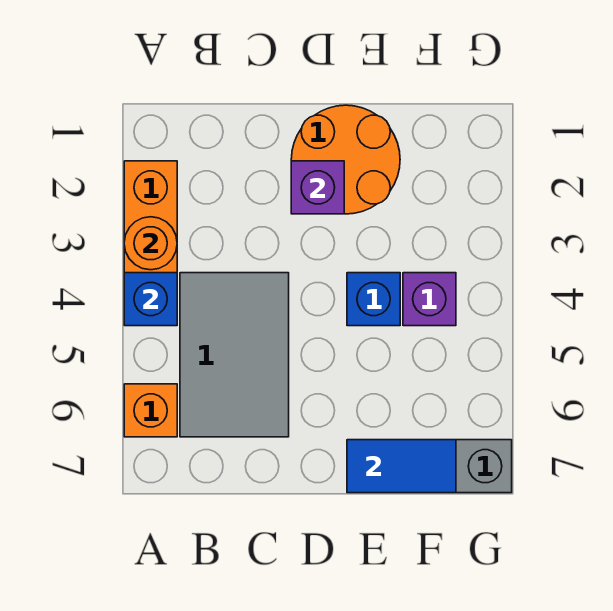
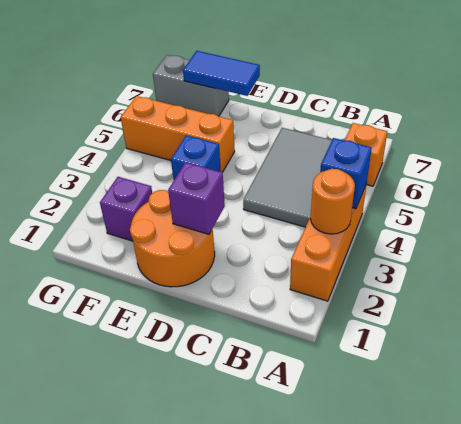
none -> orange 1x3 brick [121,96,235,172]
purple 1x1 brick [403,273,456,326] -> purple 1x1 brick moved to [100,177,152,241]

